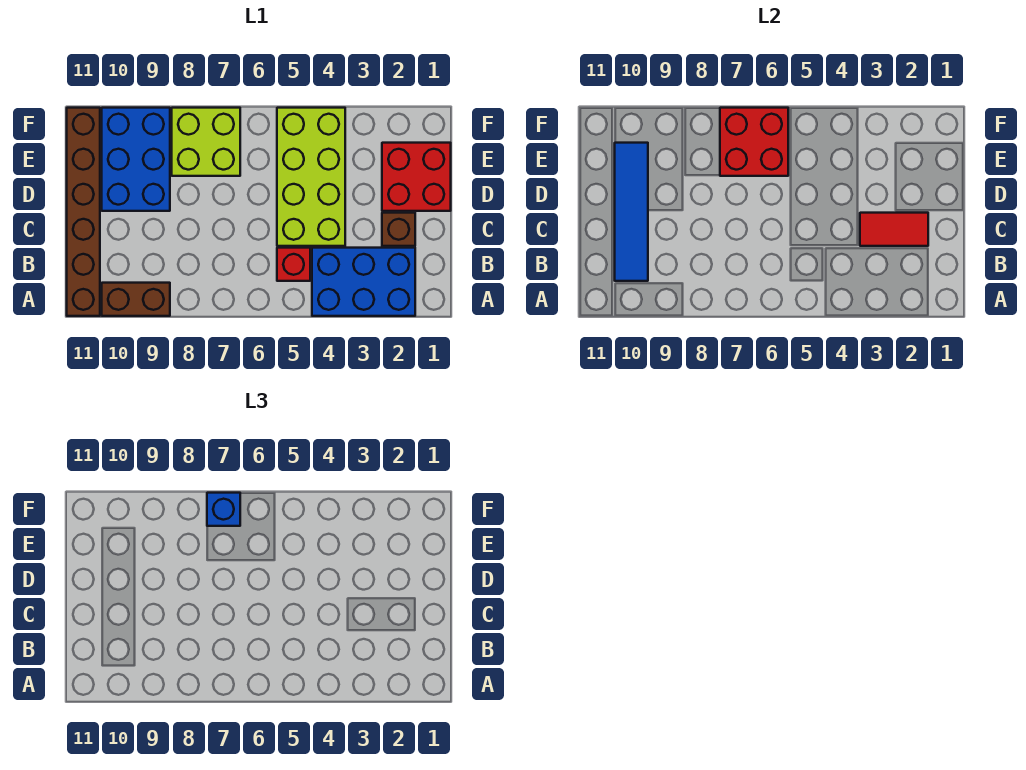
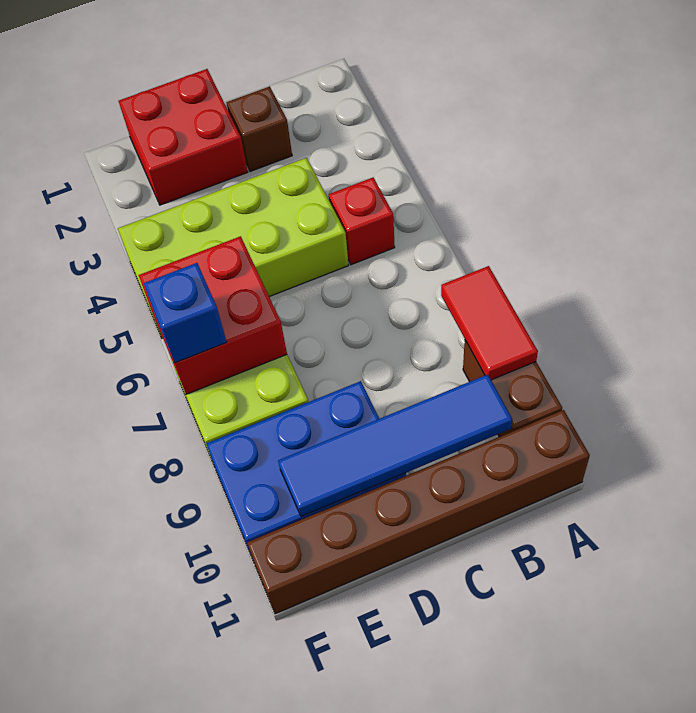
blue 2x3 brick [312,248,415,316] -> none
red 1x2 tile [860,213,928,246] -> red 1x2 tile moved to [441,266,538,380]

